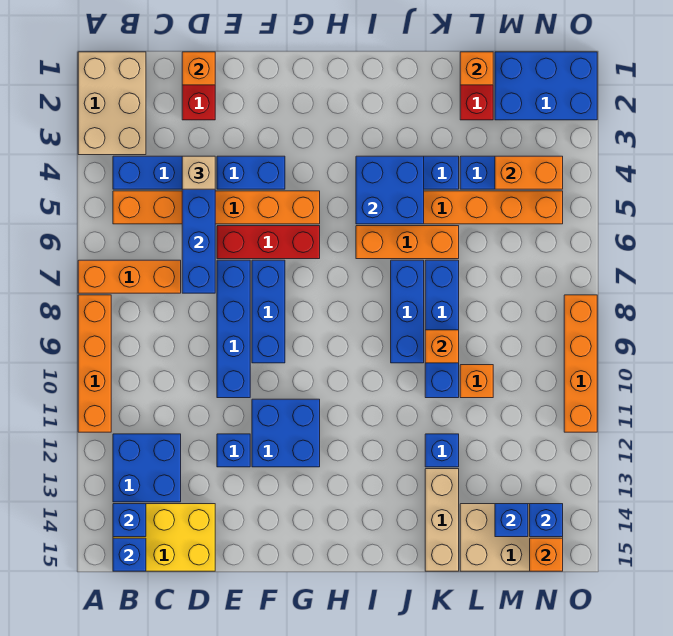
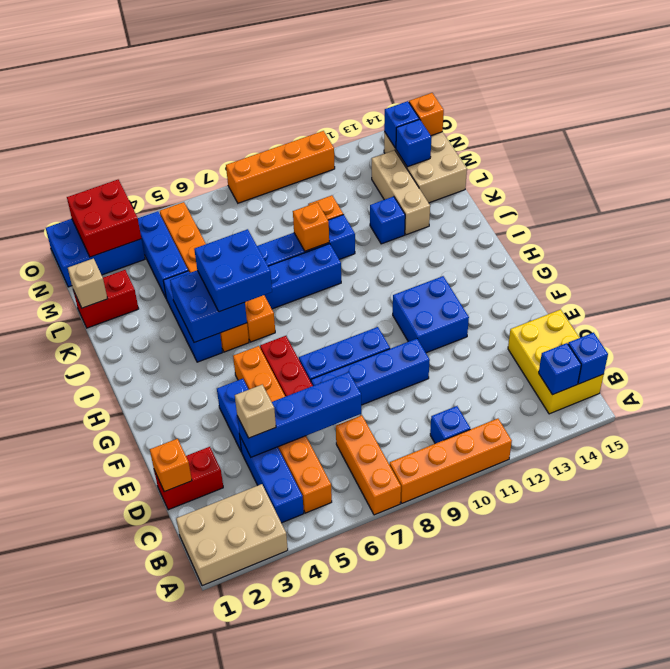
blue 2x2 brick [113,434,181,502] -> blue 2x2 brick moved to [194,229,272,312]
blue 1x1 brick [217,434,250,467] -> blue 1x1 brick moved to [430,406,470,444]
tan 1x3 brick [425,469,459,571] -> tan 1x3 brick turned to [372,150,430,235]
orange 1x1 brick [460,52,493,85] -> tan 1x1 brick [68,258,108,308]
blue 2x3 brick [495,52,597,120] -> blue 2x3 brick turned to [46,219,145,287]
orange 1x2 brick [495,156,563,189] -> none
none -> red 2x2 brick [67,180,141,257]

